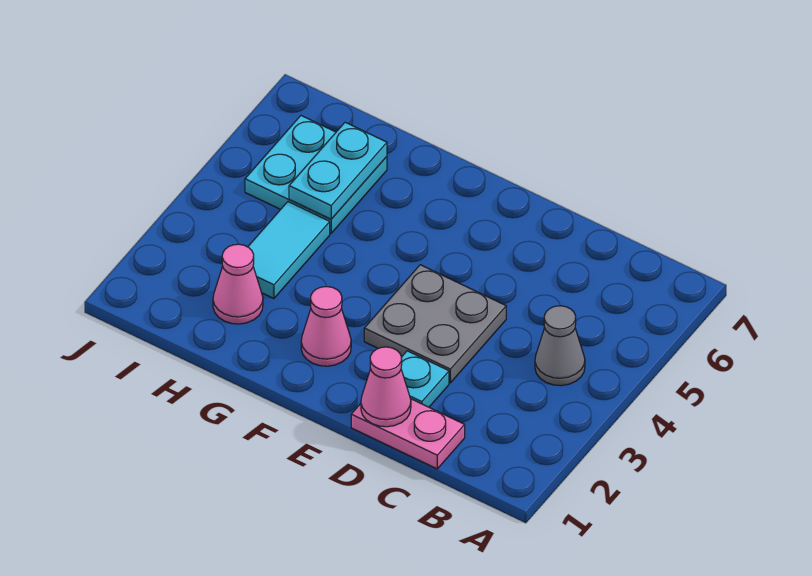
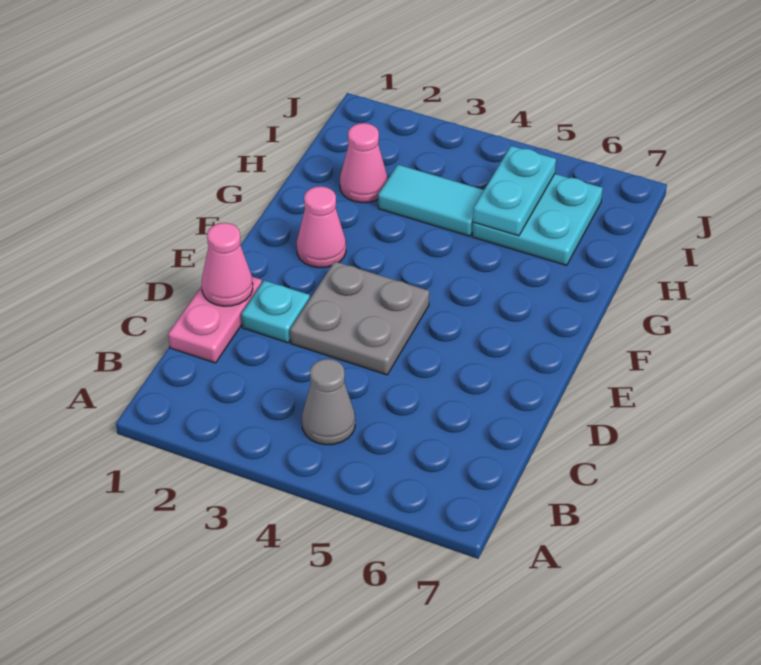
cyan 1x2 plate [289,122,387,219] -> cyan 1x2 plate turned to [473,146,556,236]

